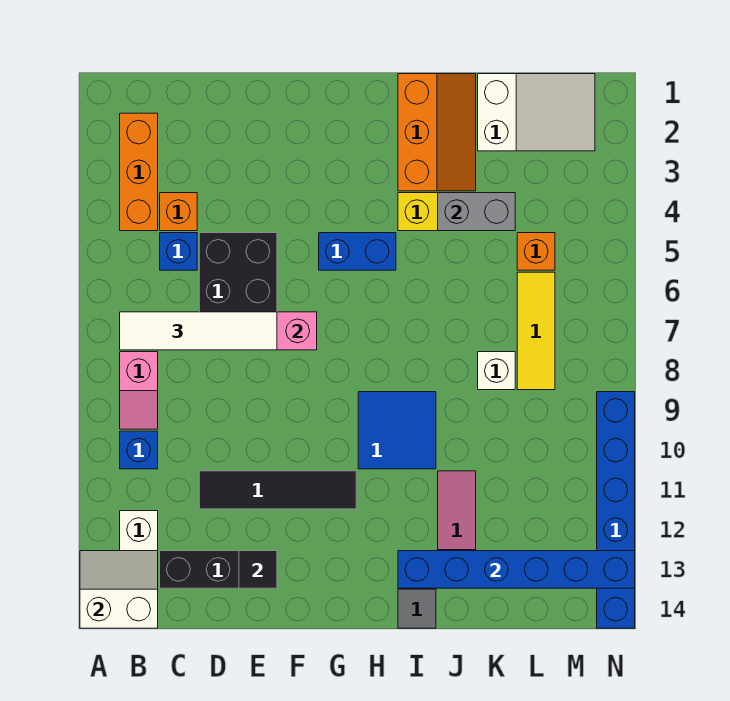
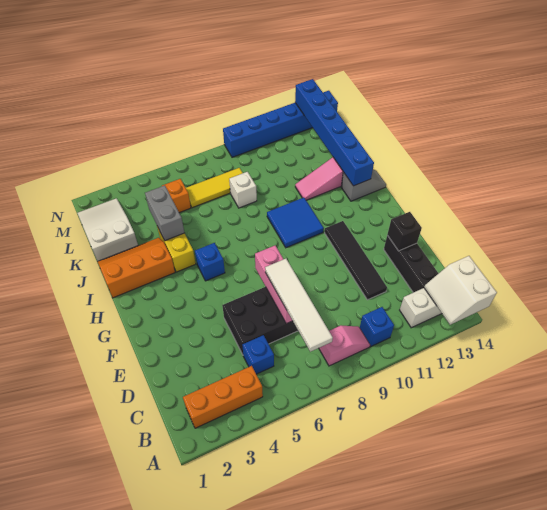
orange 1x1 brick [160,193,197,231] -> none
black 1x1 tile [239,551,277,588] -> black 1x1 brick [387,212,422,251]
blue 1x2 brick [319,233,396,270] -> blue 1x1 brick [195,243,225,281]

